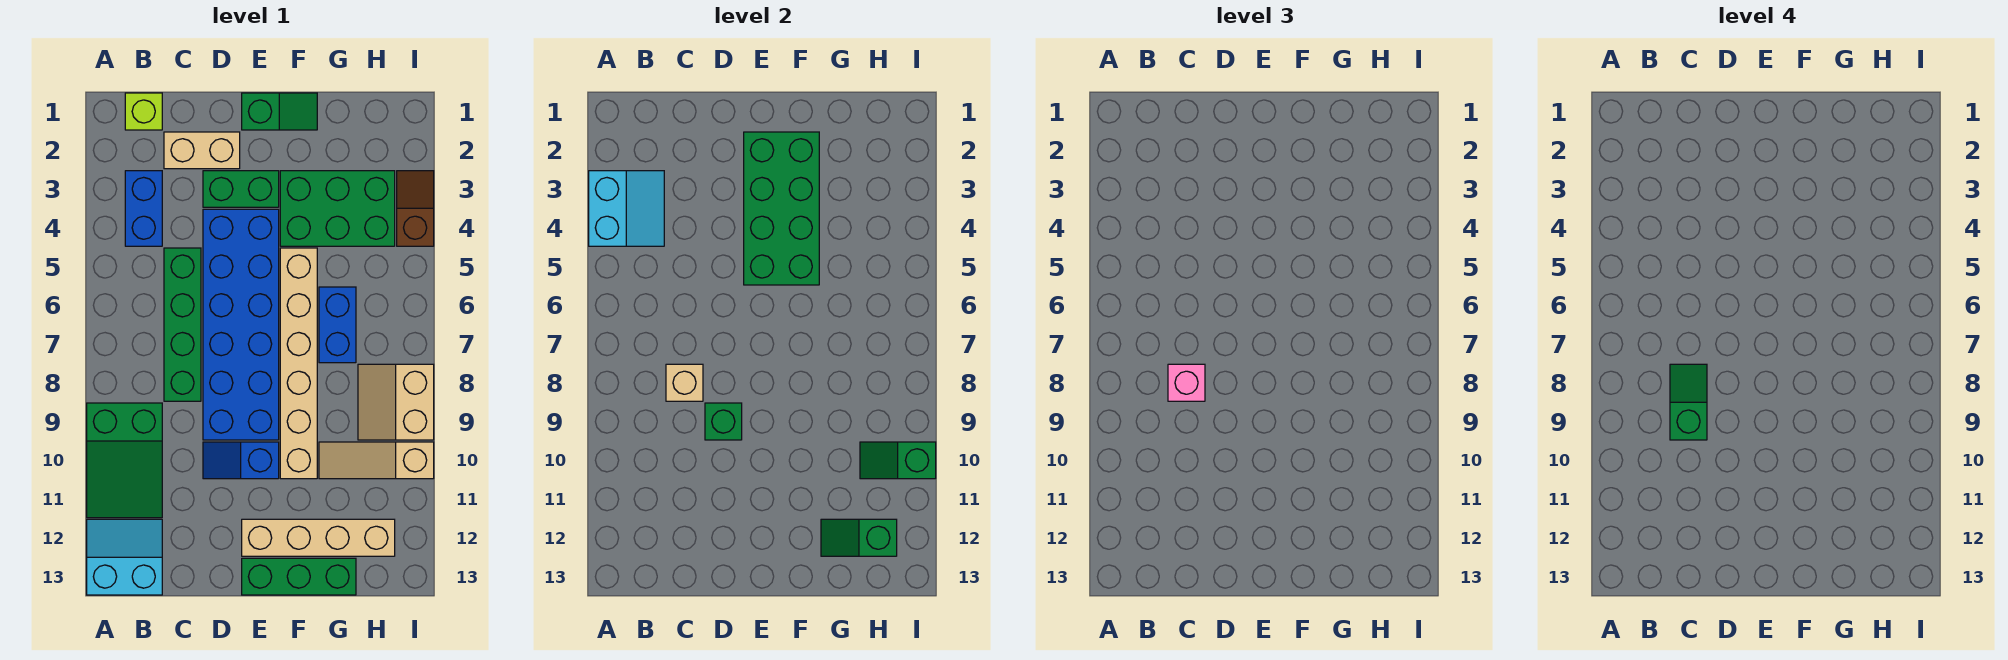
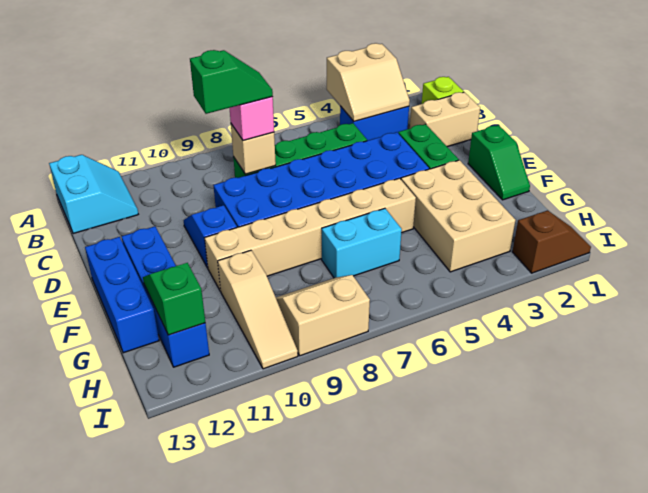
cyan 2x2 slope [589,171,664,246] -> tan 2x2 slope [327,43,410,121]
green 2x3 slope [87,403,162,518] -> none
tan 1x2 brick [164,132,240,169] -> tan 1x2 brick turned to [410,92,480,147]
green 1x1 brick [705,403,742,440] -> none
green 2x4 brick [744,132,819,285] -> none
tan 1x4 brick [242,519,395,556] -> blue 1x4 brick [121,226,209,367]
green 1x3 brick [242,558,356,595] -> blue 1x3 brick [85,237,159,353]
green 2x3 brick [280,171,395,246] -> tan 2x3 brick [401,160,515,272]
blue 1x2 brick [319,287,356,363] -> cyan 1x2 brick [322,208,402,278]
tan 1x3 slope [319,442,434,479] -> tan 1x3 slope turned to [218,250,298,369]
green 1x2 slope [860,442,936,479] -> none
brown 1x2 slope [397,171,434,246] -> brown 1x2 slope moved to [512,210,591,273]

